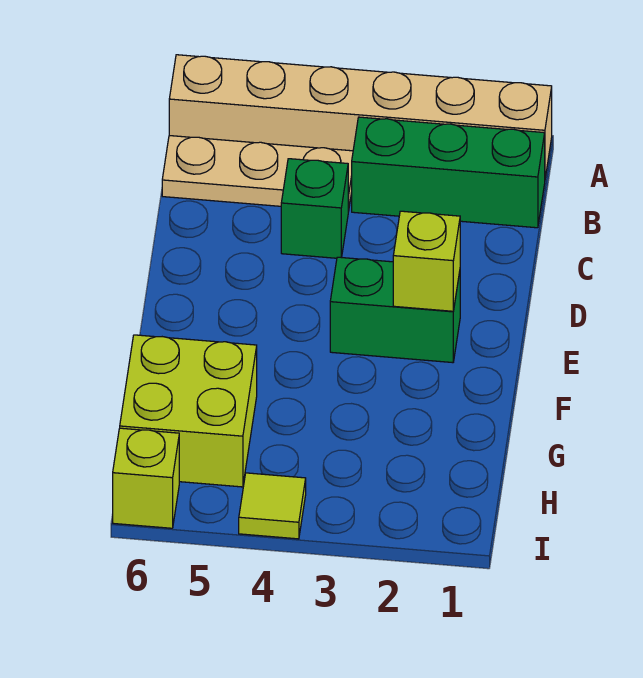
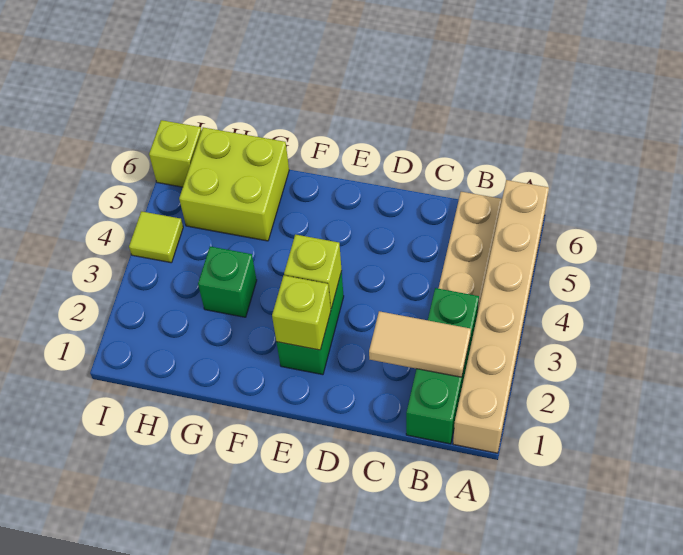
none -> tan 1x2 tile [369,311,471,377]
green 1x1 brick [281,159,348,258] -> green 1x1 brick moved to [198,247,257,317]
none -> lime 1x1 brick [284,234,342,308]

